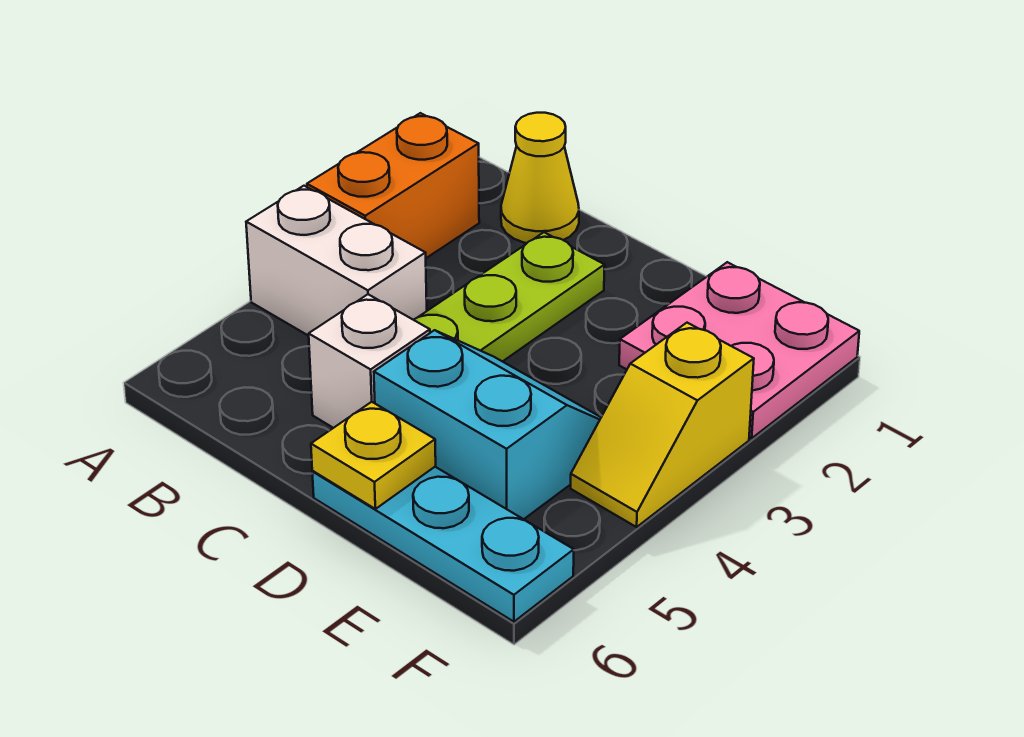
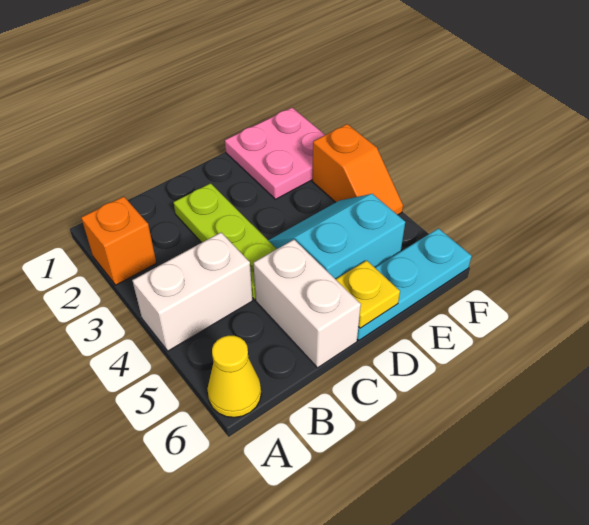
orange 1x2 brick [307,113,479,258] -> orange 1x1 brick [81,197,156,285]
yellow 1x1 cone [501,113,579,243] -> yellow 1x1 cone moved to [207,335,261,417]
white 1x1 brick [309,294,430,428] -> white 1x2 brick [254,240,361,368]
yellow 1x2 slope [571,323,754,527] -> orange 1x2 slope [312,124,403,215]

